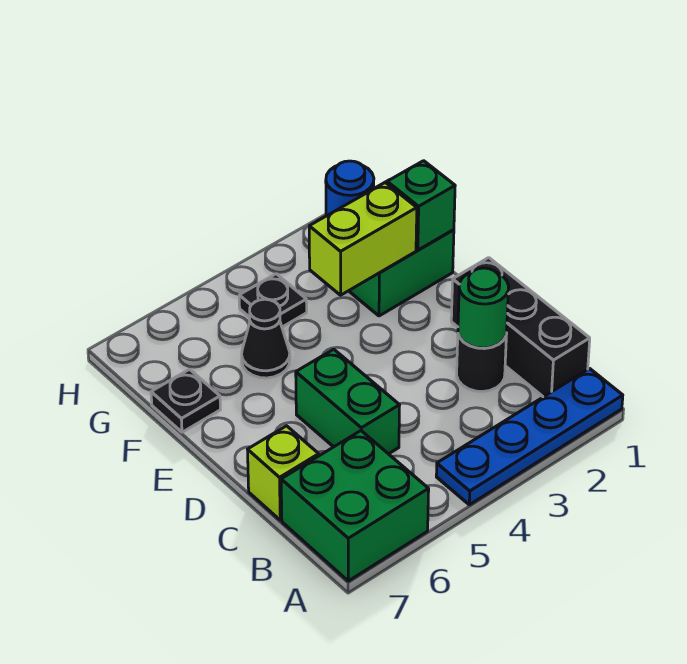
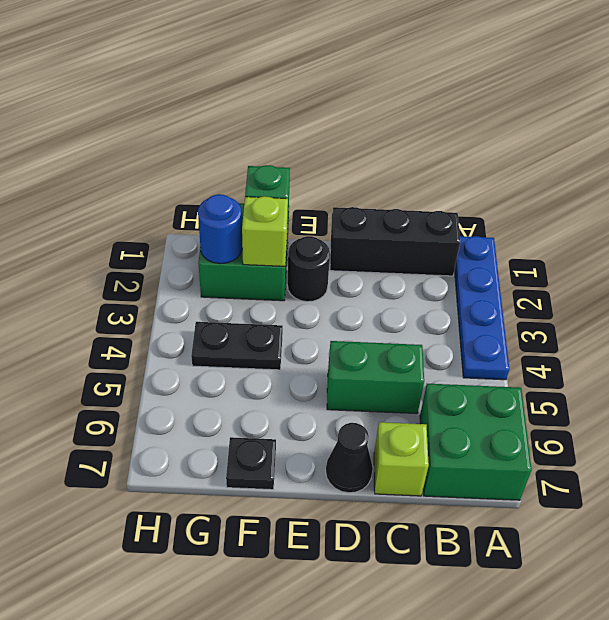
black 1x1 round brick [457,333,507,392] -> black 1x1 round brick moved to [287,236,330,302]
green 1x1 round brick [458,268,509,348] -> none
lime 1x2 brick [309,183,417,295] -> lime 1x1 brick [242,196,288,266]
black 1x1 cone [242,299,290,378] -> black 1x1 cone moved to [326,423,373,493]
black 1x1 plate [239,274,307,327] -> black 1x2 plate [191,322,283,370]

